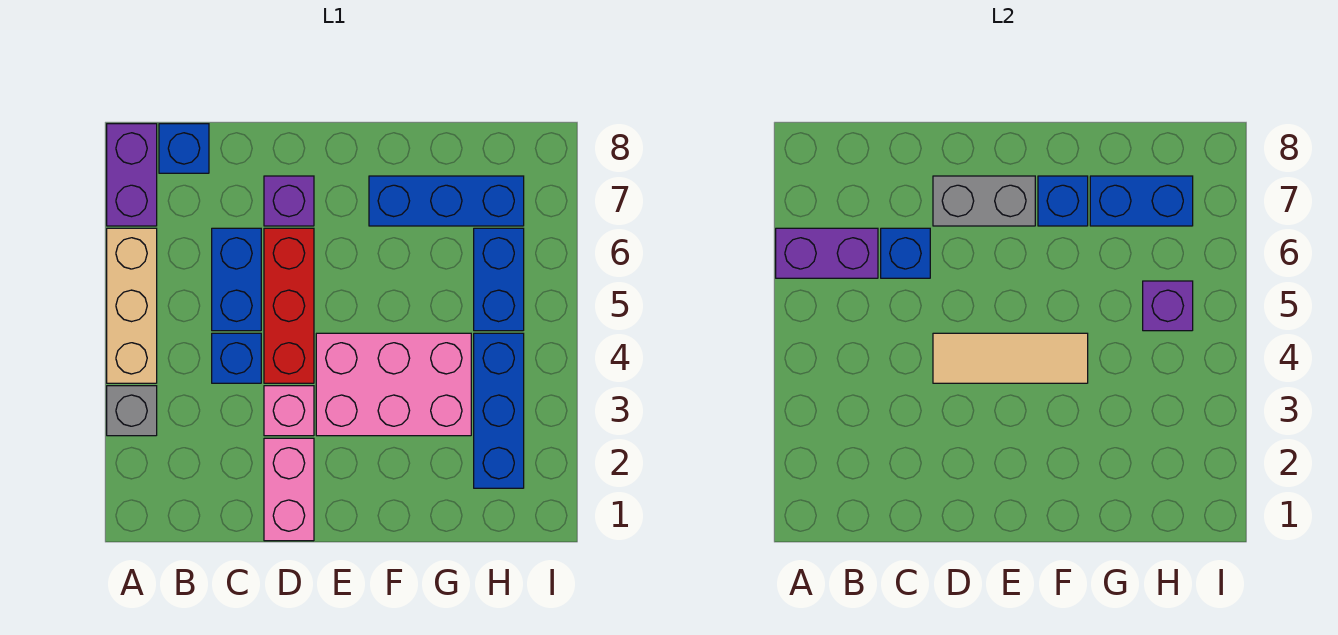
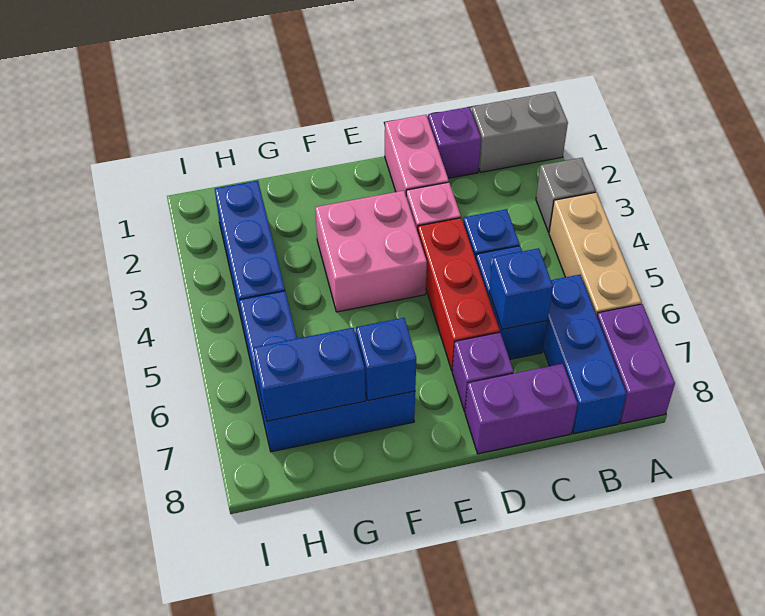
purple 1x2 brick [776,228,878,278] -> purple 1x2 brick moved to [465,364,577,454]
blue 1x1 brick [159,124,209,173] -> blue 1x3 brick [543,275,626,434]
tan 1x3 tile [933,333,1088,383] -> none
grey 1x2 brick [933,176,1035,226] -> grey 1x2 brick moved to [471,92,568,172]
pink 2x3 brick [316,333,471,436] -> pink 2x2 brick [315,191,427,312]
purple 1x1 brick [1143,281,1193,331] -> purple 1x1 brick moved to [428,107,481,178]

